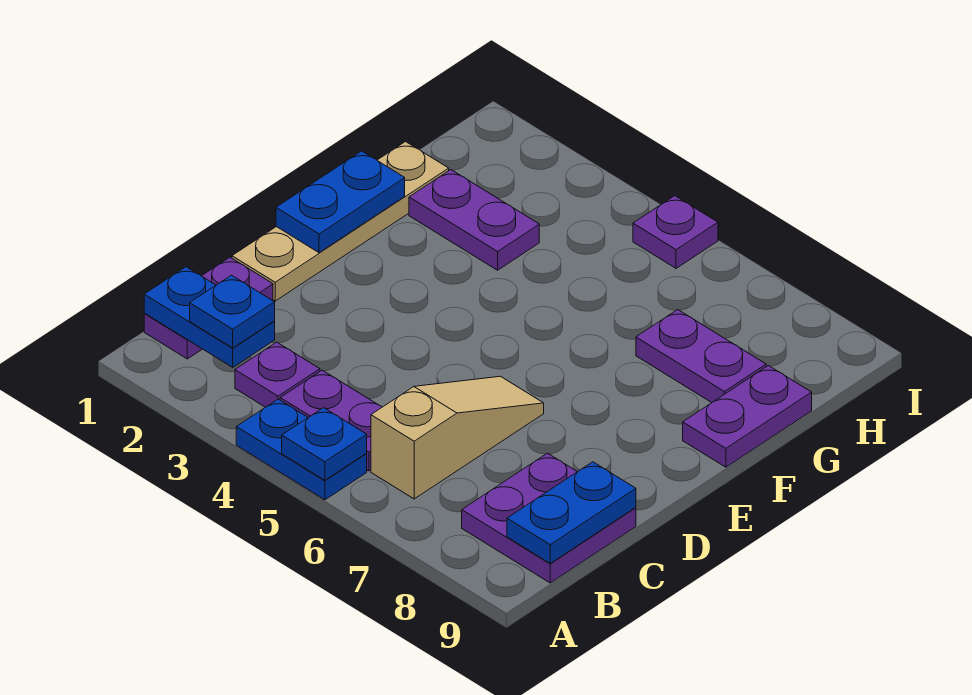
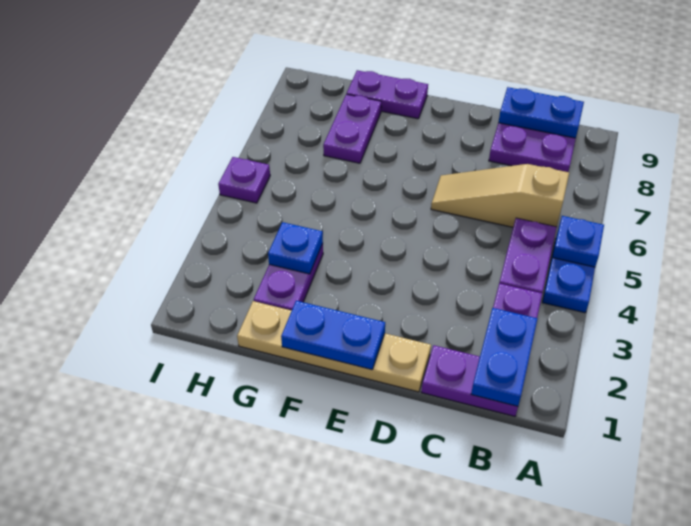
blue 1x1 plate [190,275,275,348] -> blue 1x1 plate moved to [268,222,323,274]

